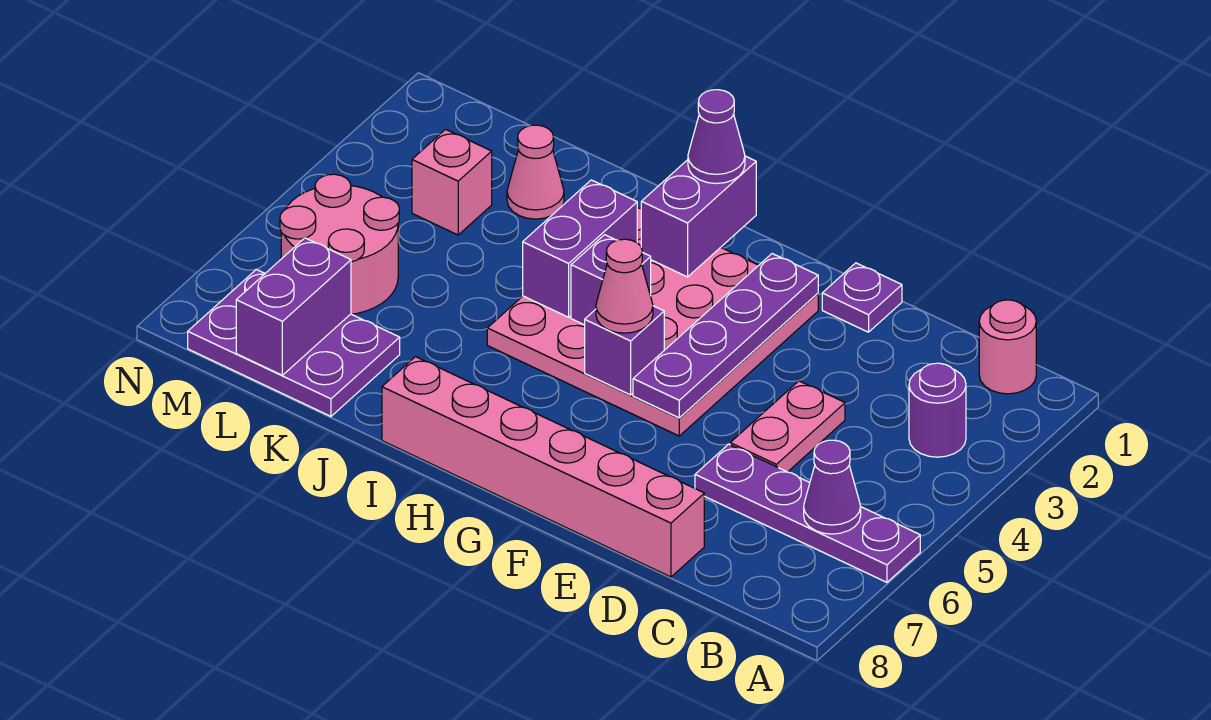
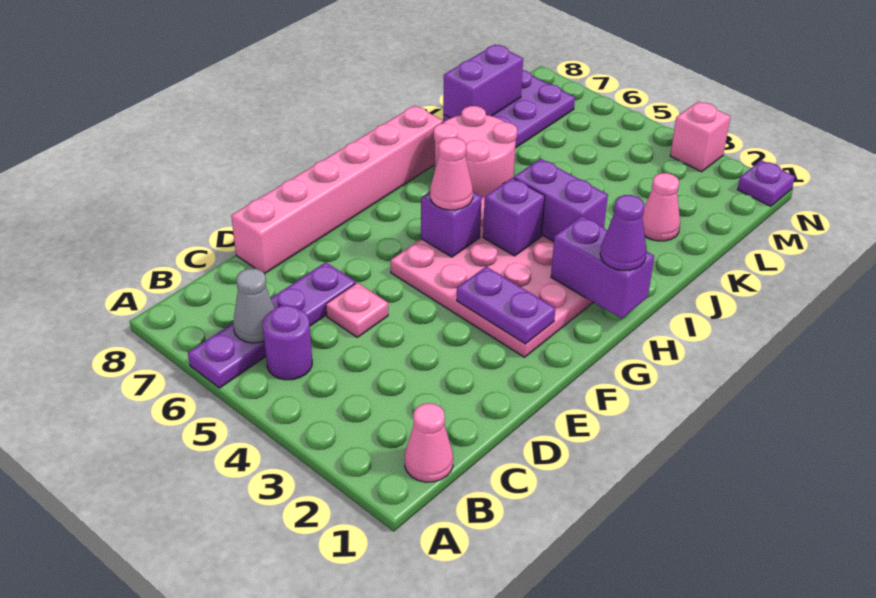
pink 1x1 round brick [979,300,1036,394] -> pink 1x1 cone [405,403,453,482]
purple 1x1 round brick [909,363,966,457] -> purple 1x1 round brick moved to [263,305,312,380]
purple 1x1 cone [804,440,861,534] -> grey 1x1 cone [233,268,275,343]
pink 1x2 plate [730,381,845,472] -> pink 1x1 plate [326,283,388,337]
purple 1x1 plate [822,263,902,332] -> purple 1x1 plate moved to [737,160,795,206]
purple 1x4 plate [633,254,818,418] -> purple 1x2 plate [457,267,555,344]
pink 1x1 brick [412,129,492,235] -> pink 1x1 brick moved to [670,101,731,172]
pink 2x2 round brick [280,174,399,314] -> pink 2x2 round brick moved to [434,106,517,197]
purple 1x2 brick [236,238,351,375] -> purple 1x2 brick turned to [443,45,523,118]

